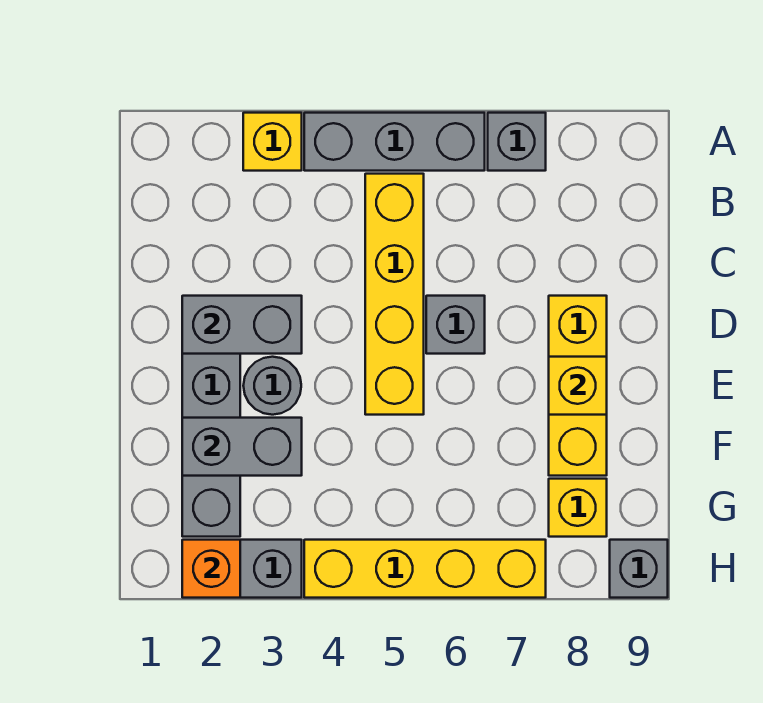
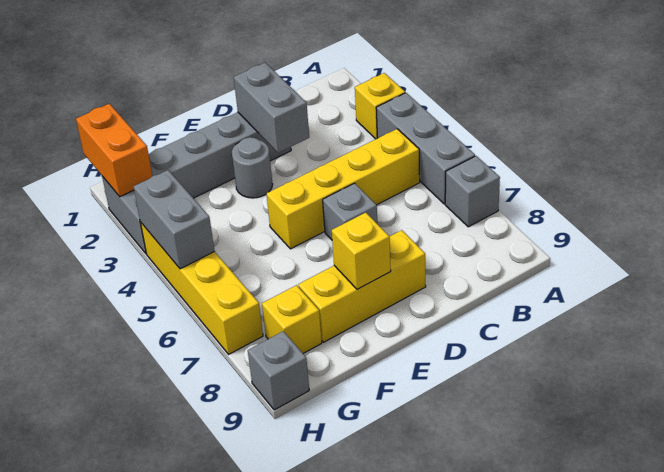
grey 1x2 brick [182,418,302,476] -> grey 1x2 brick moved to [133,170,215,269]
orange 1x1 brick [182,540,240,598] -> orange 1x2 brick [76,104,152,197]

